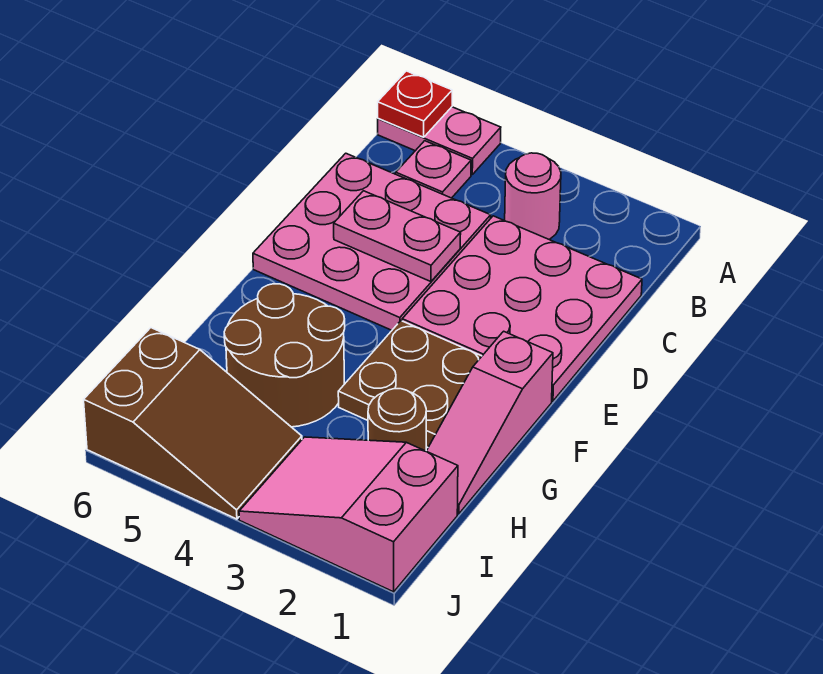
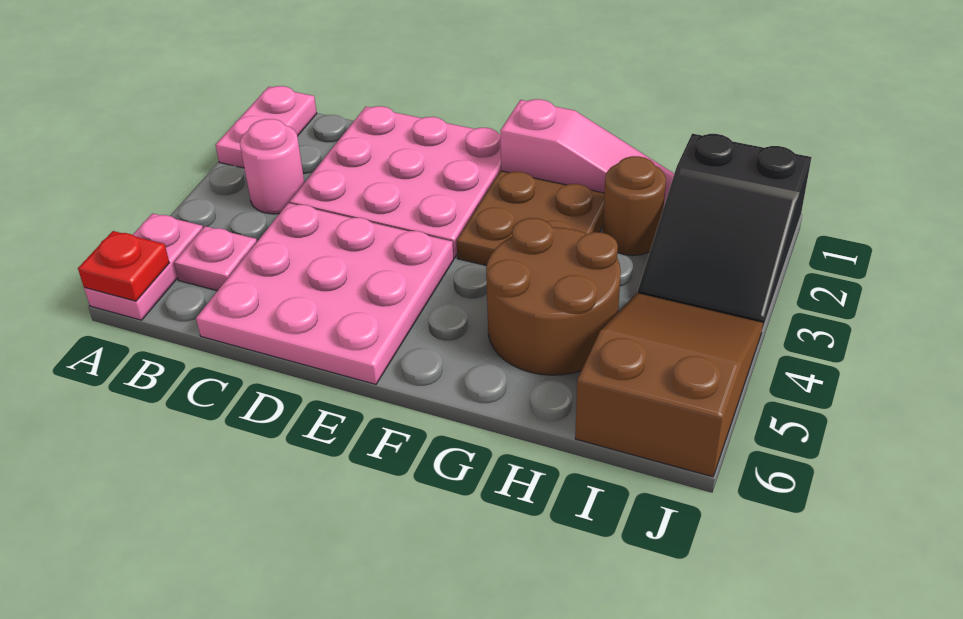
pink 1x2 plate [334,191,461,282] -> pink 1x2 plate moved to [216,86,317,168]
pink 2x3 slope [239,437,458,592] -> black 2x3 slope [637,134,812,330]

